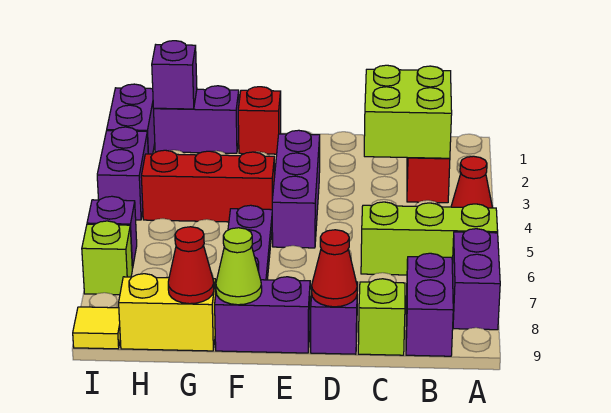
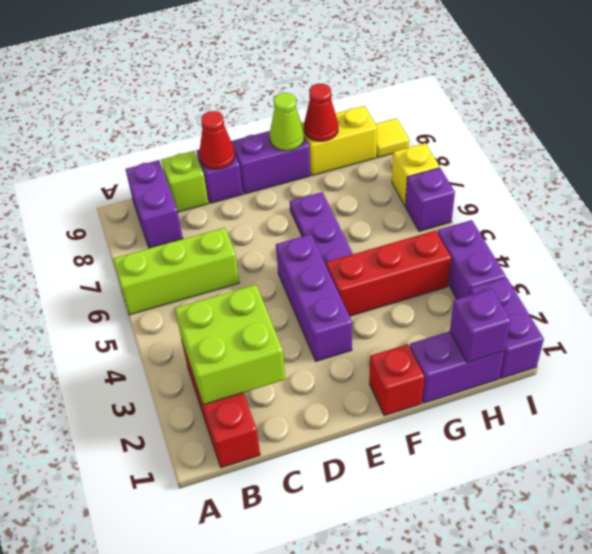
red 1x1 cone [451,156,492,208] -> none
purple 1x2 brick [452,229,500,330] -> none
lime 1x1 brick [82,221,132,295] -> yellow 1x1 brick [392,143,439,205]

